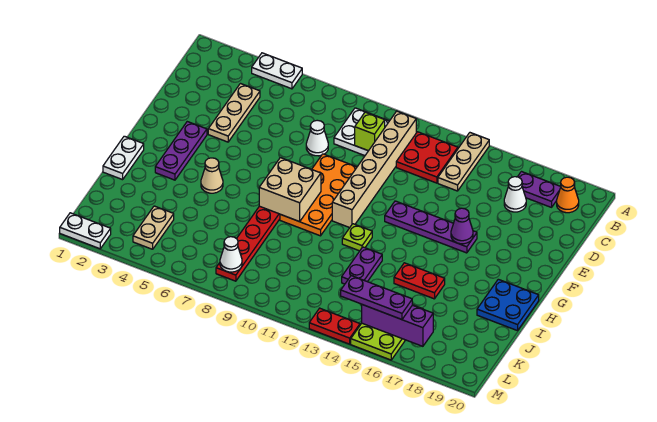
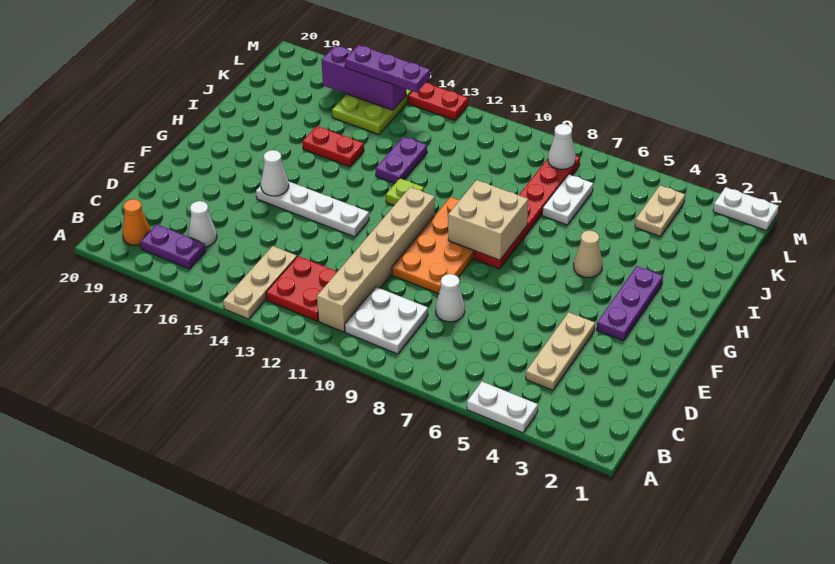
lime 1x1 brick [355,112,385,151] -> none
purple 1x4 plate [385,201,477,253] -> white 1x4 plate [256,182,369,237]
purple 1x1 cone [451,208,473,244] -> white 1x1 cone [261,150,289,196]
white 1x2 plate [103,136,144,180] -> white 1x2 plate moved to [542,174,593,225]
blue 2x2 plate [477,279,539,331] -> none

